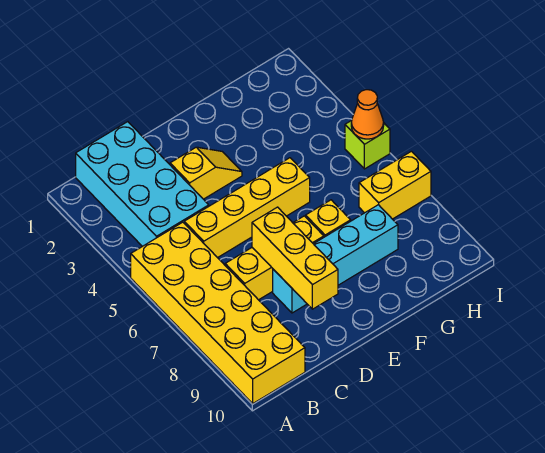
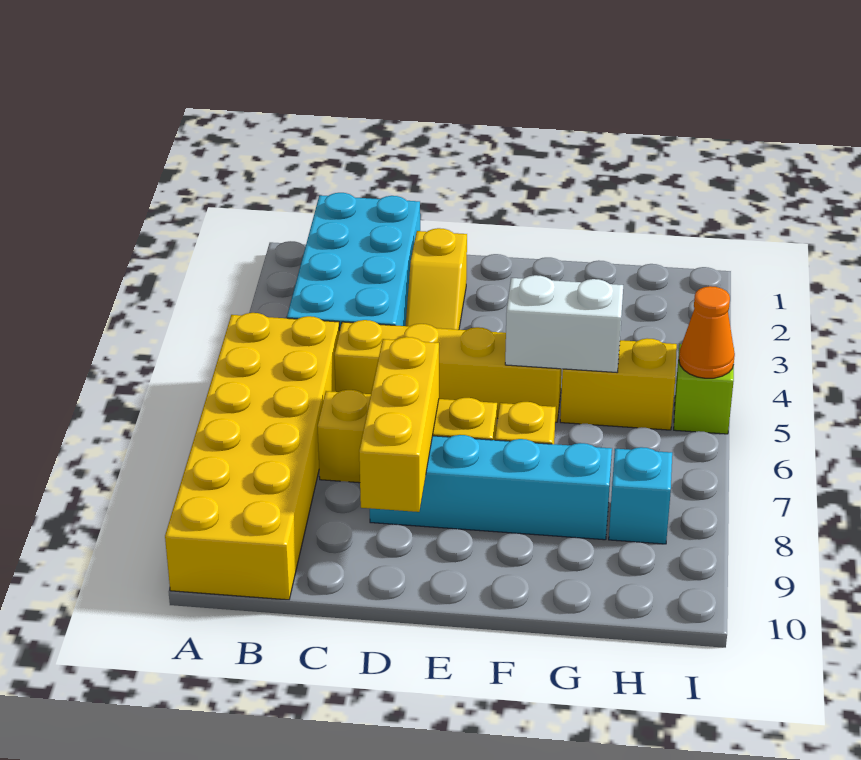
yellow 1x2 slope [170,147,242,199] -> yellow 1x2 slope turned to [406,228,467,330]
none -> white 1x2 brick [505,275,623,372]
yellow 1x2 brick [359,151,431,219] -> yellow 1x2 brick moved to [560,338,677,430]
none -> cyan 1x1 brick [609,447,672,544]

